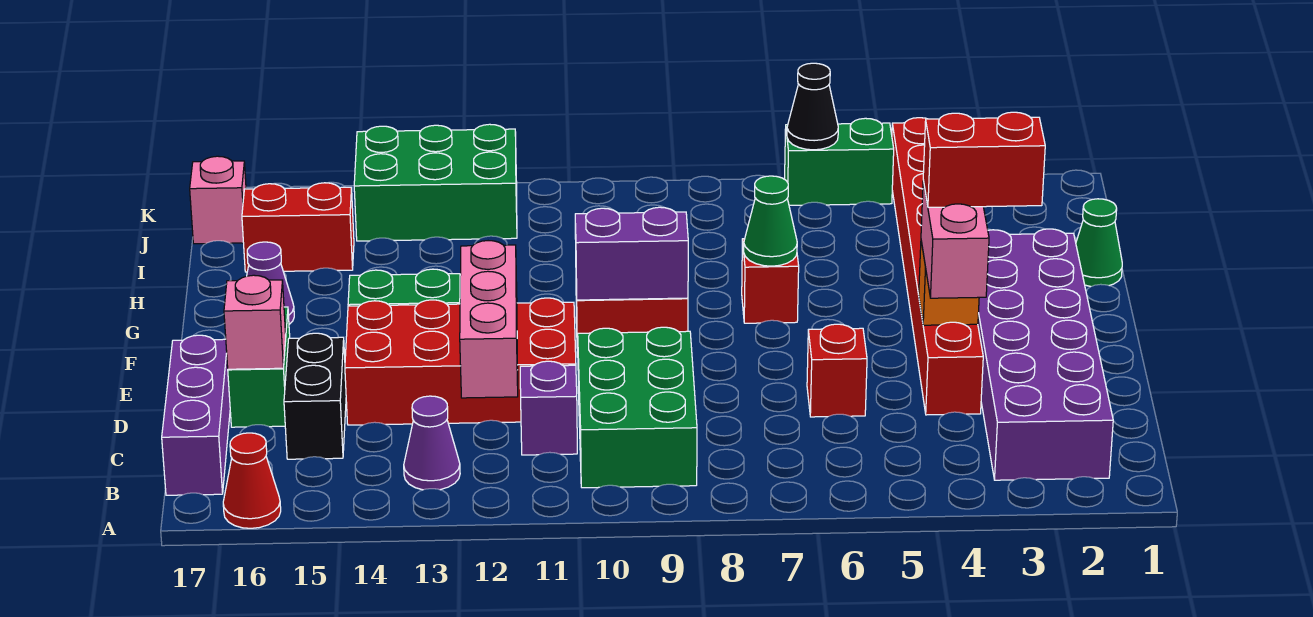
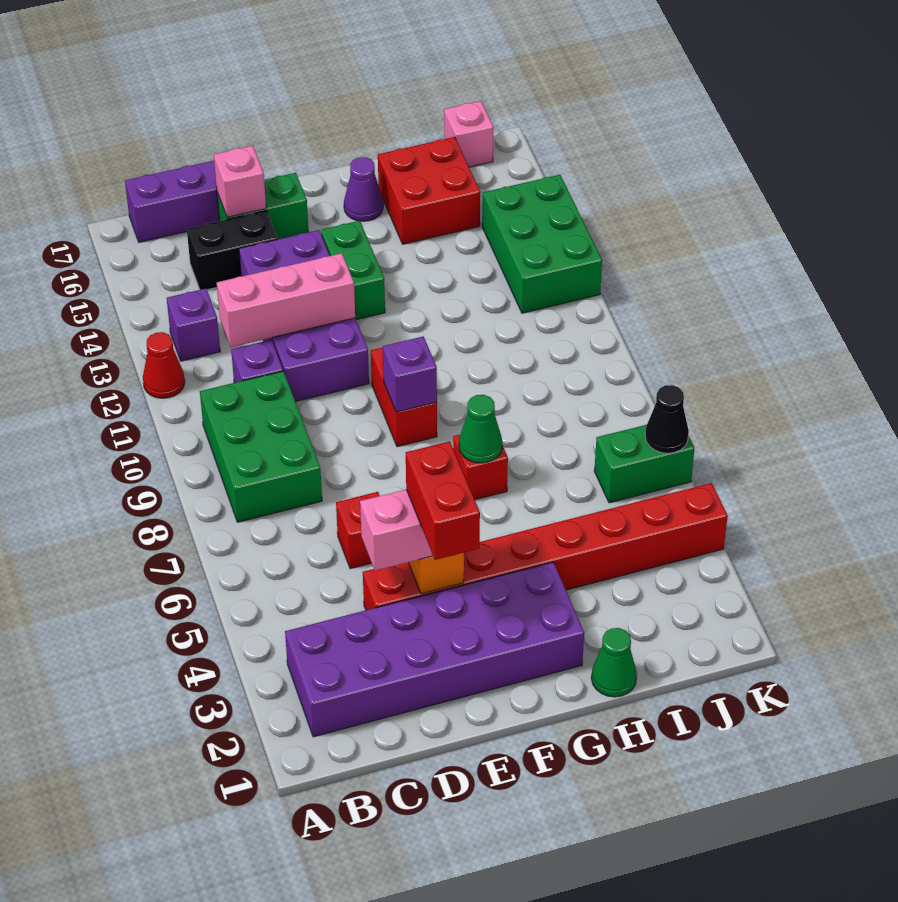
red 1x1 cone [223,433,281,528] -> red 1x1 cone moved to [143,332,185,398]
green 2x3 brick [578,327,697,488] -> green 2x3 brick turned to [200,371,322,522]
purple 1x1 cone [404,396,460,490] -> purple 1x1 brick [167,289,220,361]
red 2x4 brick [345,298,576,425] -> purple 2x4 brick [239,230,369,402]
purple 1x2 brick [575,207,688,300] -> purple 1x1 brick [383,336,437,412]
red 1x2 brick [242,183,354,272] -> red 2x2 brick [378,137,480,244]
green 1x2 brick [785,118,894,206] -> green 1x2 brick turned to [594,425,694,503]

